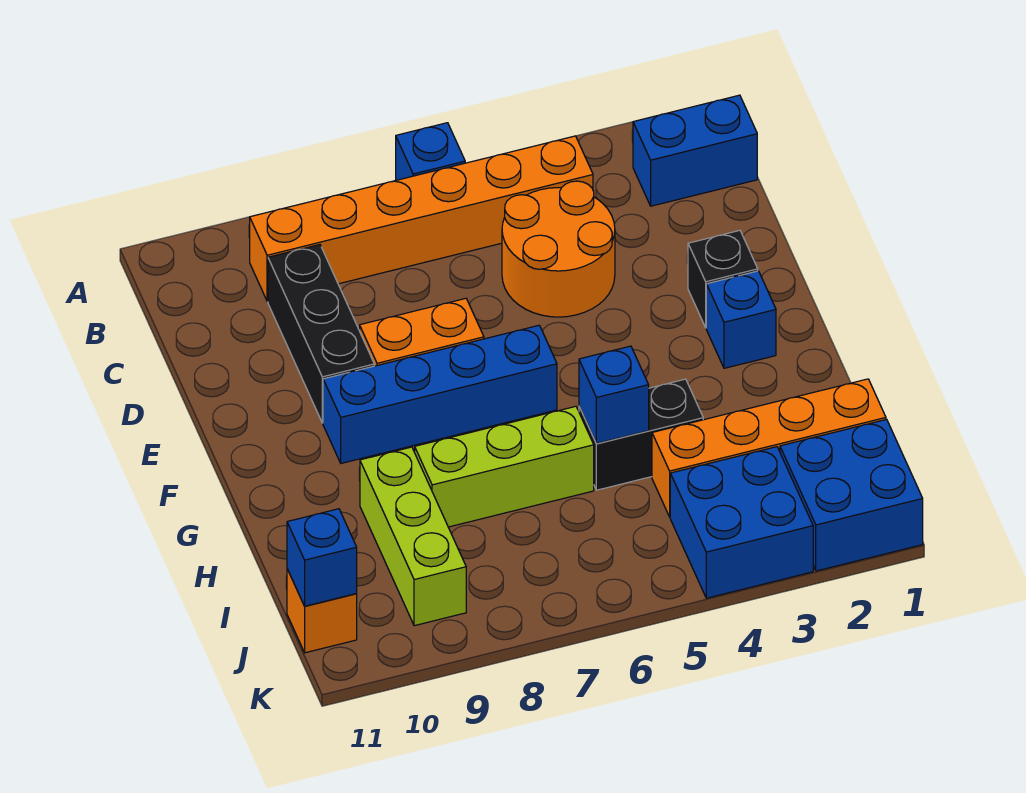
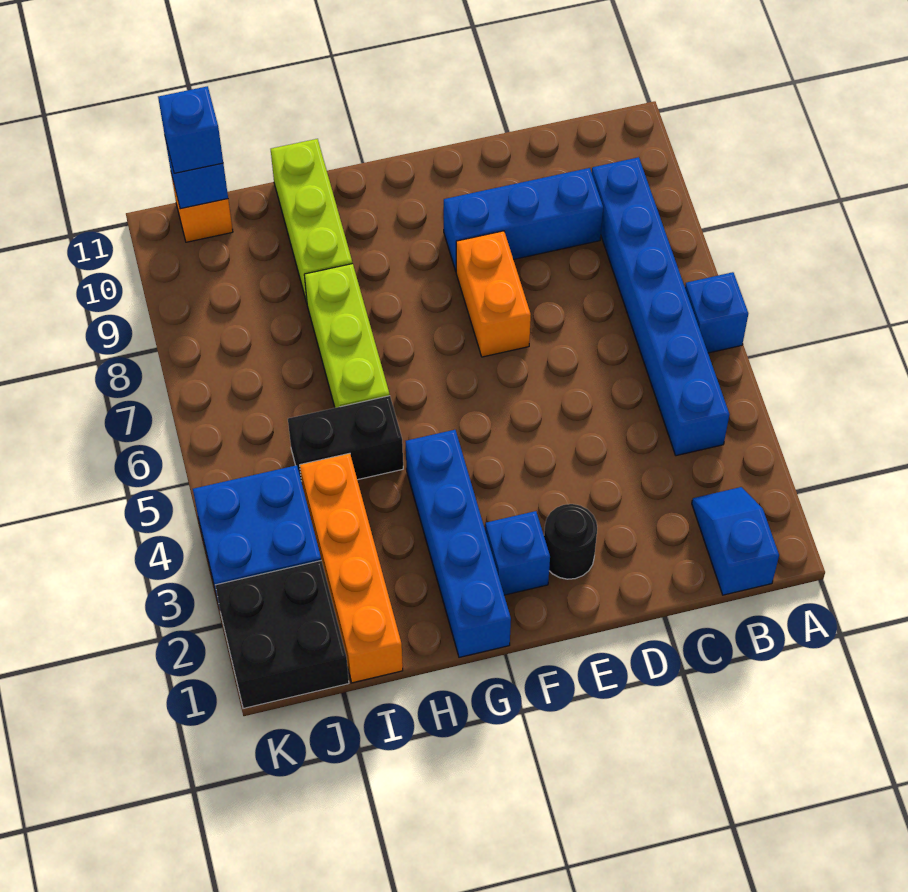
blue 1x2 brick [633,95,757,206] -> blue 1x2 slope [692,487,779,595]
orange 1x6 brick [250,136,593,301] -> blue 1x6 brick [592,157,729,456]
orange 2x2 round brick [502,181,615,317] -> none
black 1x3 brick [268,245,374,423] -> blue 1x3 brick [444,168,603,271]
black 1x1 brick [688,230,758,327] -> black 1x1 round brick [544,504,597,579]
blue 1x4 brick [323,325,557,463] -> blue 1x4 brick moved to [406,430,511,657]
black 1x2 brick [579,379,703,490] -> black 1x2 brick turned to [288,396,403,480]
blue 1x1 brick [579,346,649,444] -> blue 1x1 brick moved to [158,86,223,174]
lime 1x3 brick [360,447,466,626] -> lime 1x3 brick turned to [271,139,352,303]
blue 2x2 brick [780,419,923,571] -> black 2x2 brick [215,560,349,708]

